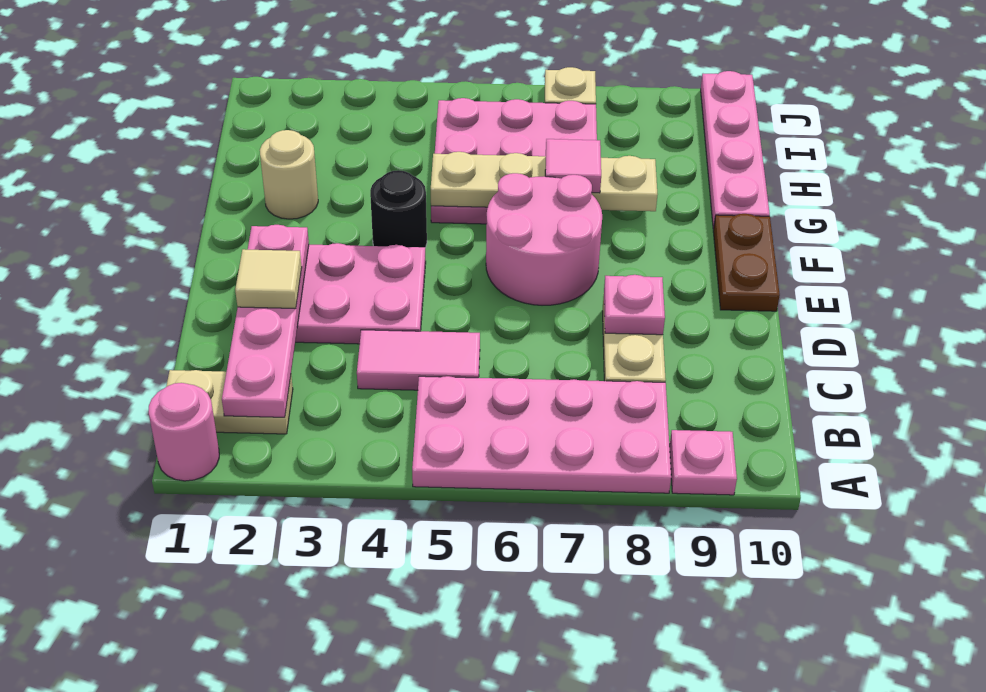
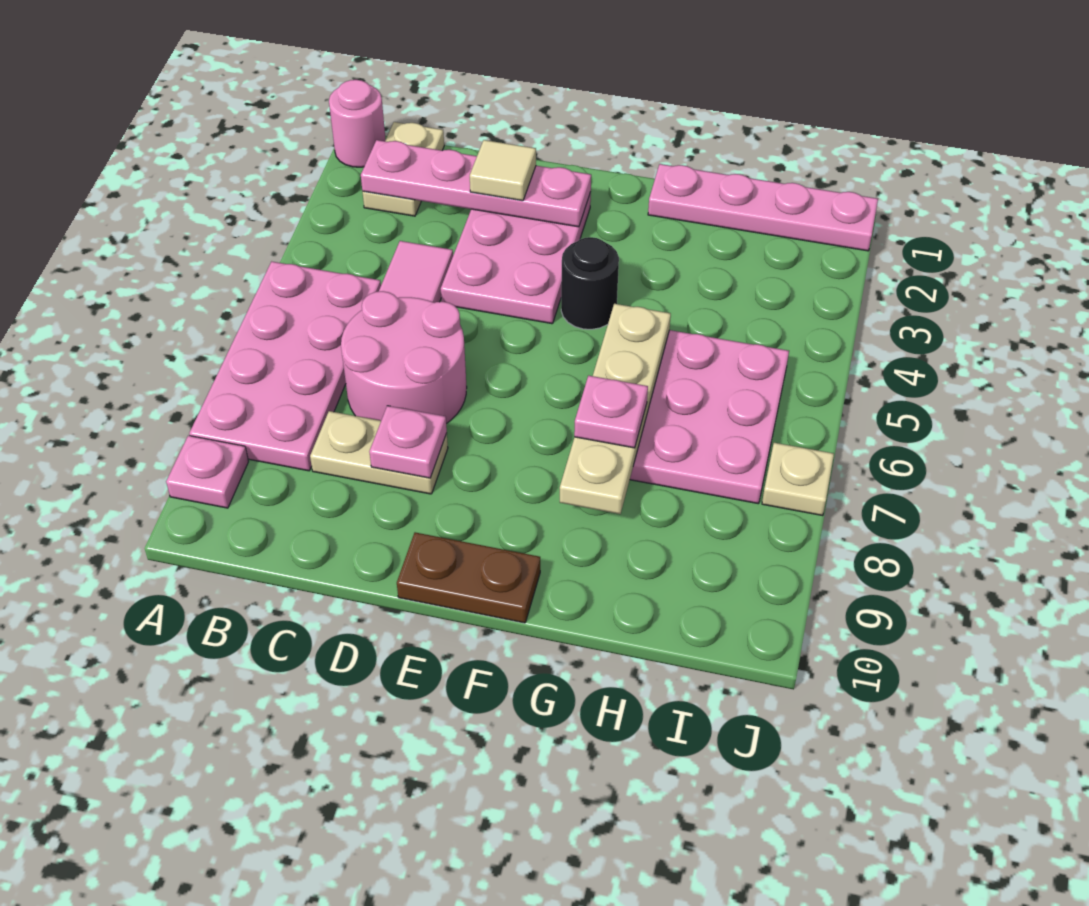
pink 2x2 round brick [486,173,602,305] -> pink 2x2 round brick moved to [341,291,467,424]
tan 1x1 round brick [260,130,318,219] -> none
pink 1x1 tile [545,139,601,193] -> pink 1x1 plate [574,376,648,448]
pink 1x4 plate [701,71,770,229] -> pink 1x4 plate moved to [648,164,878,251]

